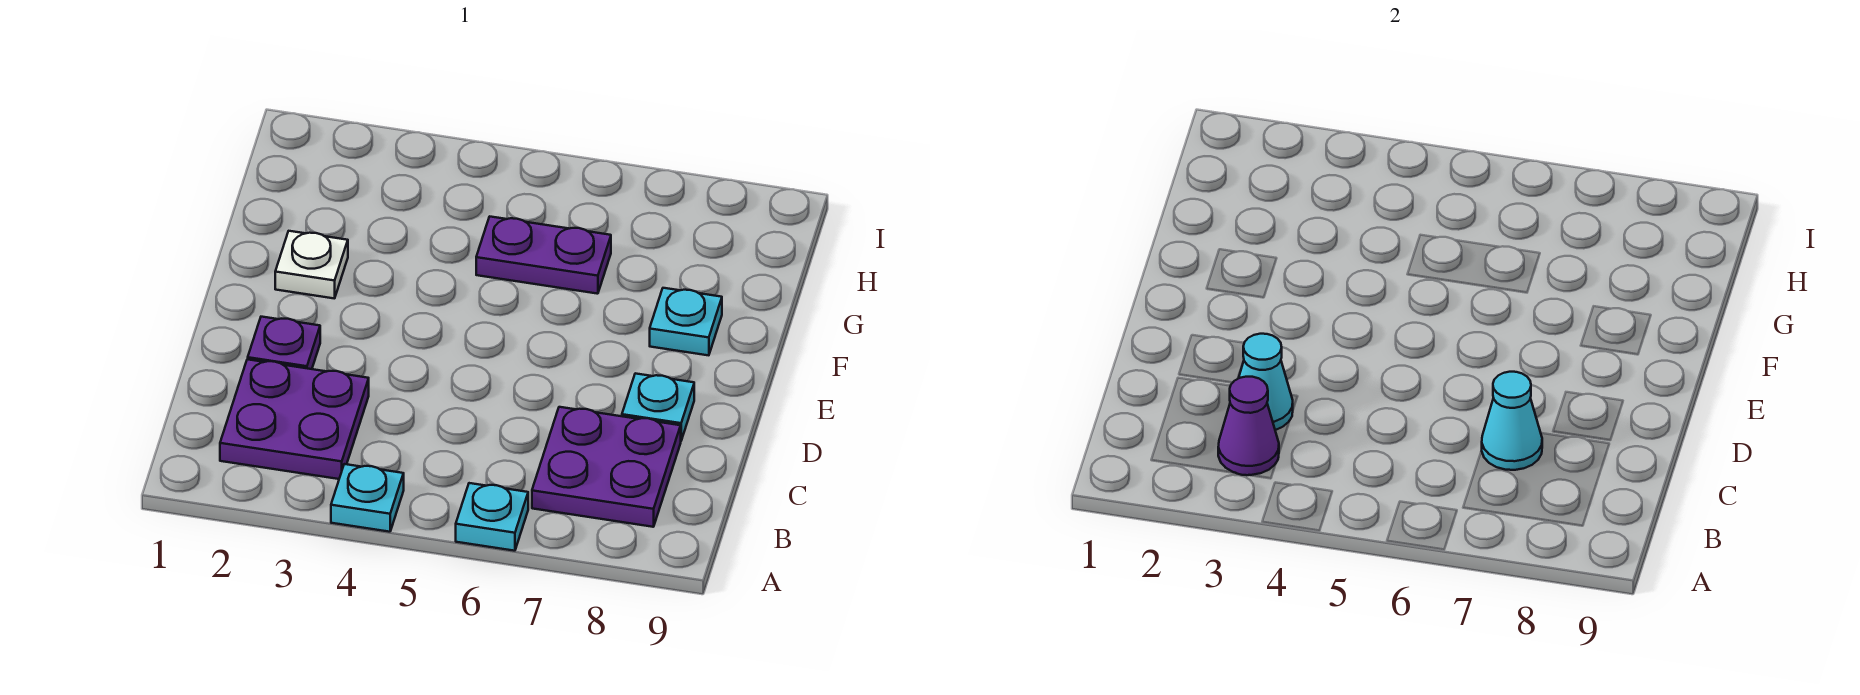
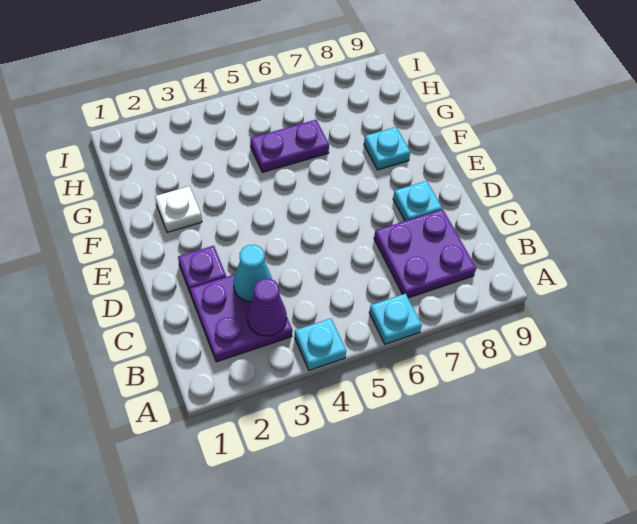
cyan 1x1 cone [1482,372,1542,470] -> none

